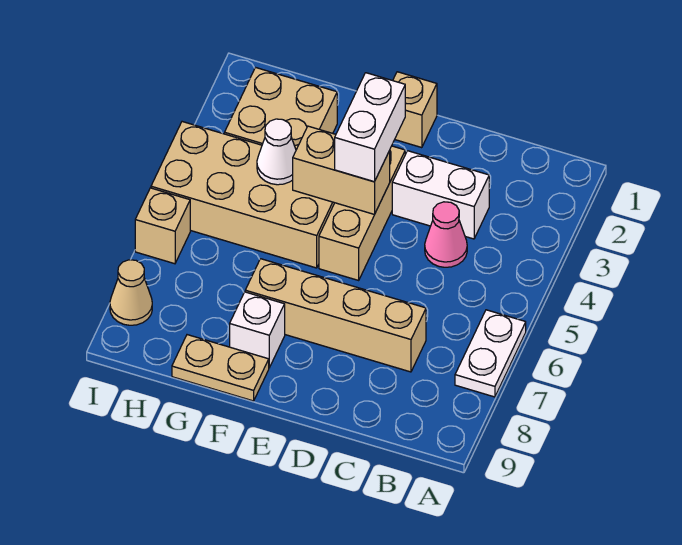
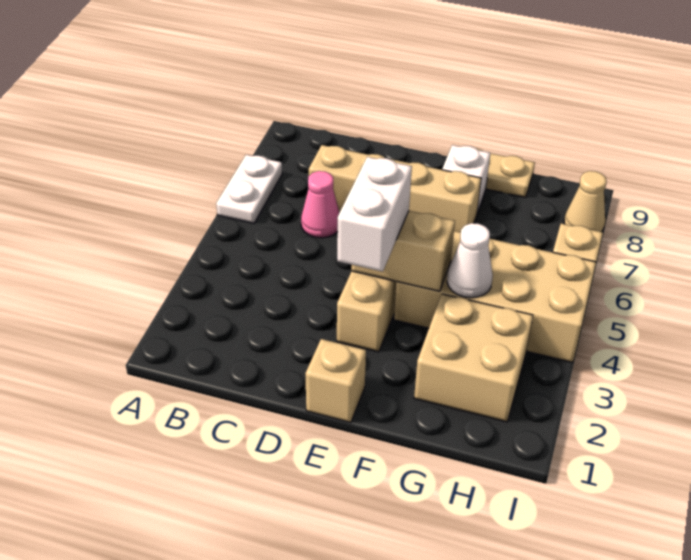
white 1x2 brick [392,151,489,239] -> none
pink 1x1 cone [425,202,467,267] -> pink 1x1 cone moved to [301,171,340,238]

